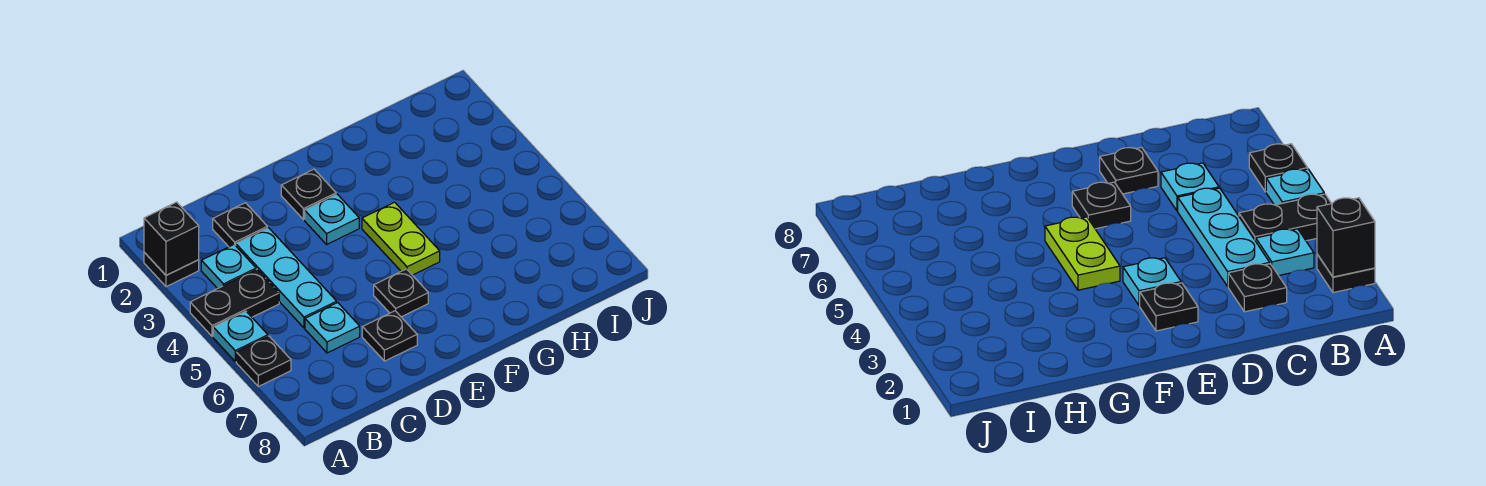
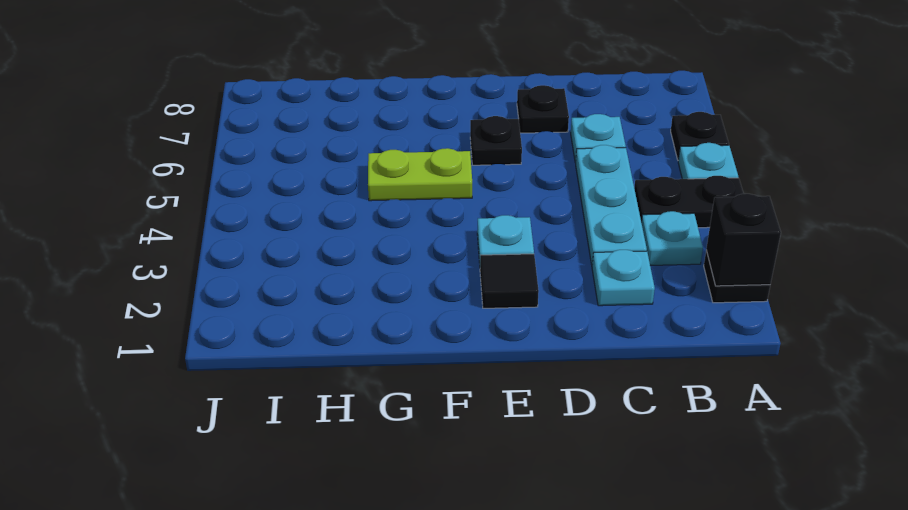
black 1x1 plate [213,203,267,247] -> cyan 1x1 plate [592,250,655,306]
black 1x1 plate [281,169,336,220] -> black 1x1 tile [480,254,539,308]
lime 1x2 plate [362,202,440,275] -> lime 1x2 plate turned to [368,148,472,201]

